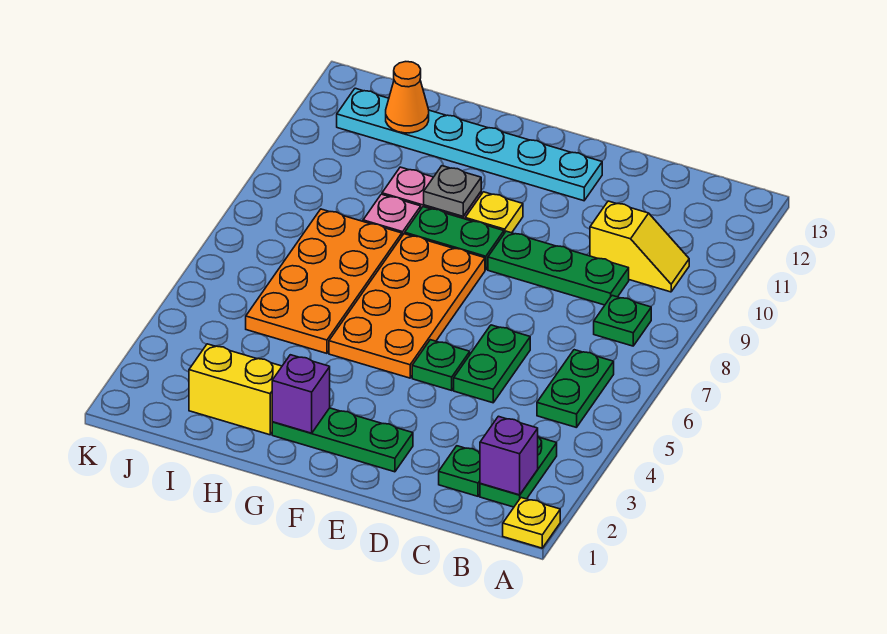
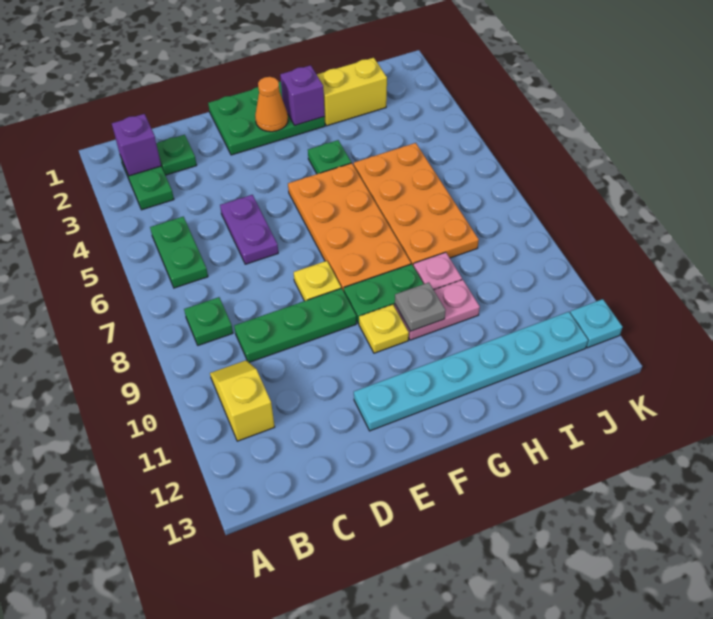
yellow 1x1 plate [503,498,560,548] -> yellow 1x1 plate moved to [294,261,341,301]
yellow 1x2 slope [590,201,689,292] -> yellow 1x2 slope turned to [210,360,275,441]
green 1x2 plate [454,325,530,403] -> purple 1x2 plate [220,195,278,264]
green 1x3 plate [272,408,413,472] -> green 2x3 plate [208,81,325,155]
green 1x1 plate [412,340,470,390] -> green 1x1 plate moved to [308,140,351,174]
orange 1x1 cone [386,62,429,133] -> orange 1x1 cone moved to [255,77,288,132]
none -> cyan 1x1 plate [570,299,623,348]

